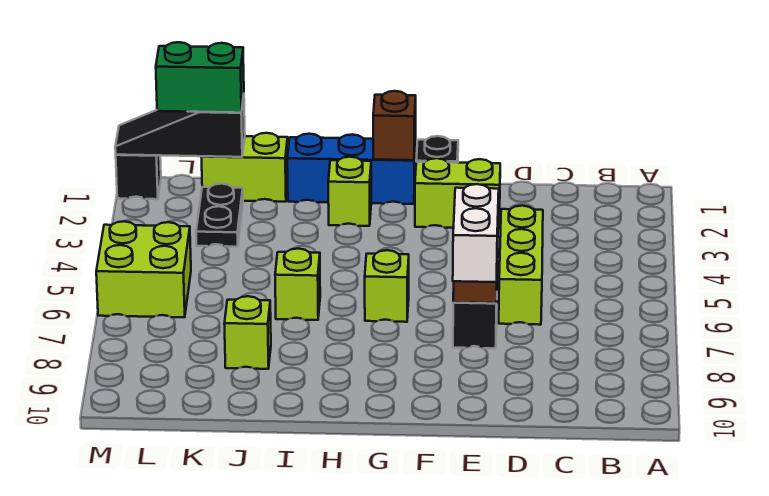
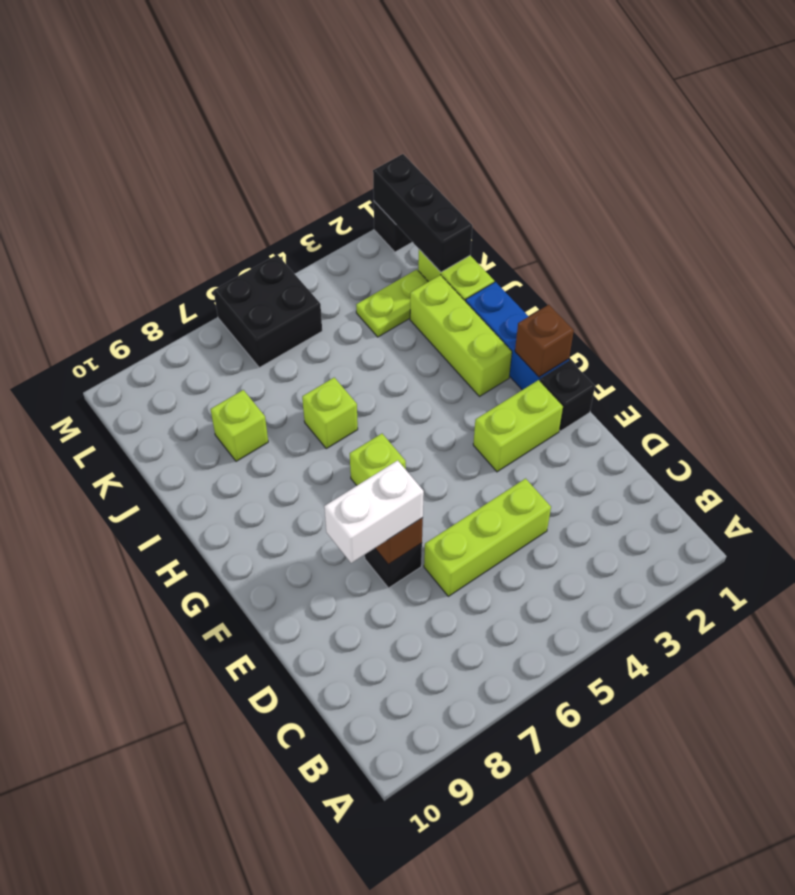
lime 1x2 brick [415,158,500,229] -> lime 1x2 brick turned to [473,380,563,472]
lime 1x1 brick [328,157,371,226] -> lime 1x3 brick [410,275,512,397]
black 1x3 slope [115,96,245,157] -> black 1x3 brick [373,154,472,272]
green 1x2 brick [156,42,244,113] -> none
black 1x2 plate [196,184,243,247] -> lime 1x2 plate [356,269,428,337]
lime 2x2 brick [96,221,191,317] -> black 2x2 brick [214,255,322,368]

